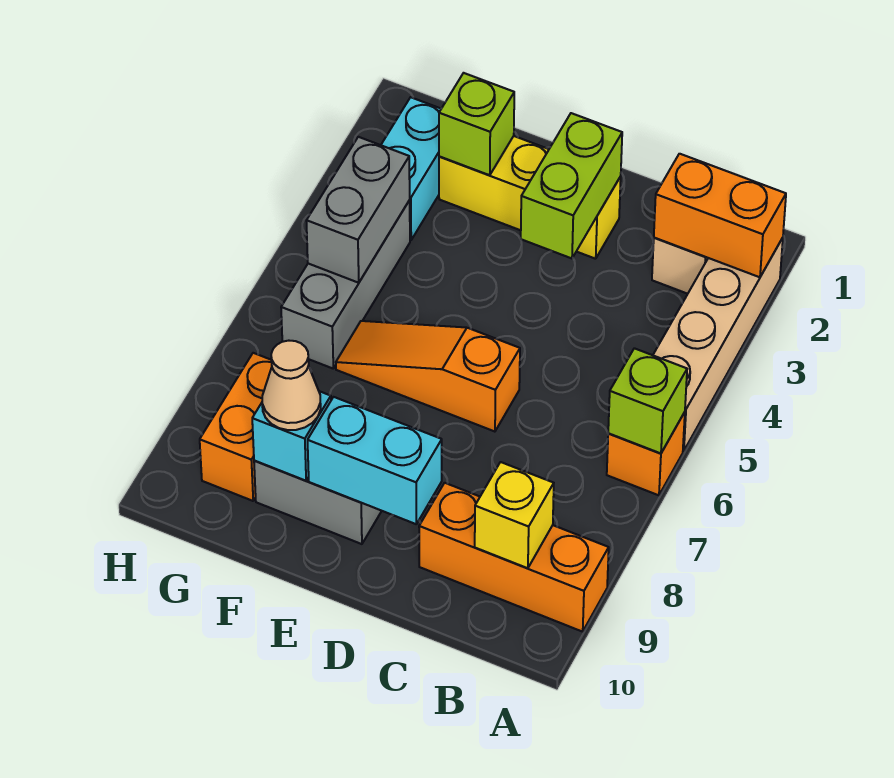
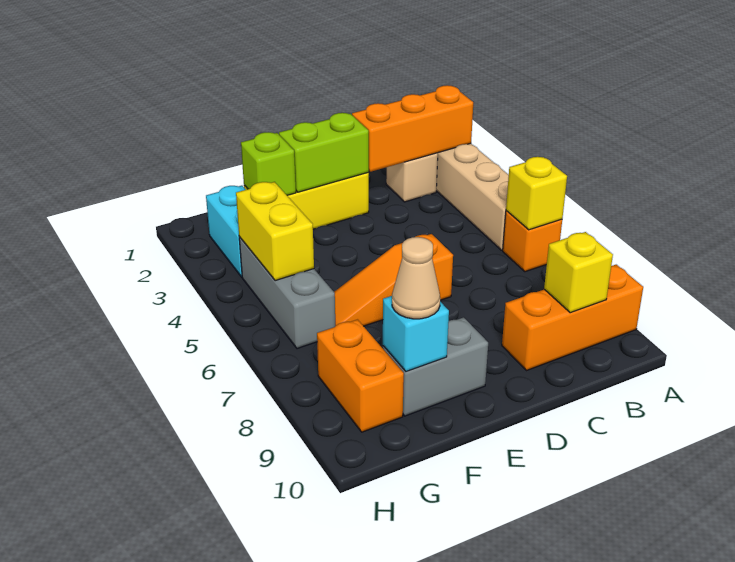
orange 1x2 brick [654,154,786,277] -> orange 1x3 brick [352,85,473,172]
lime 1x1 brick [608,348,687,453] -> yellow 1x1 brick [506,157,567,230]
lime 1x2 brick [521,113,622,258] -> lime 1x2 brick turned to [279,113,369,192]
cyan 1x2 brick [308,397,442,524] -> none
grey 1x2 brick [306,137,410,283] -> yellow 1x2 brick [236,182,314,281]

